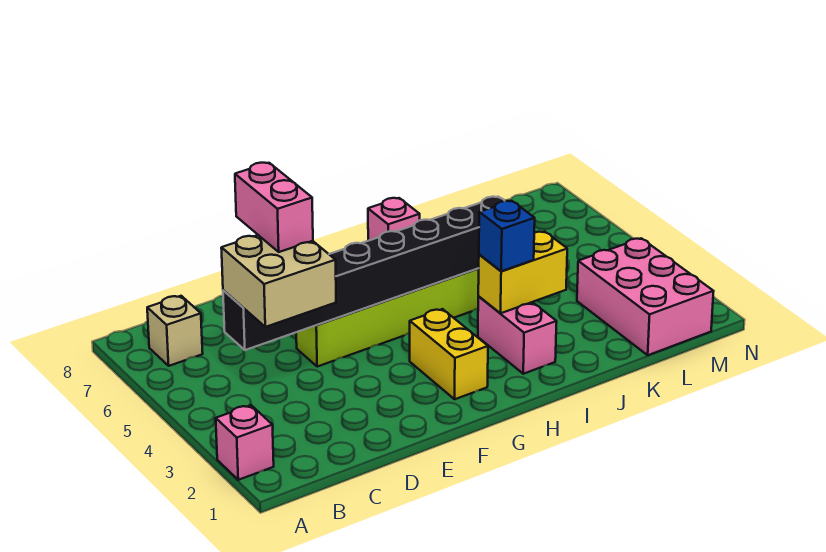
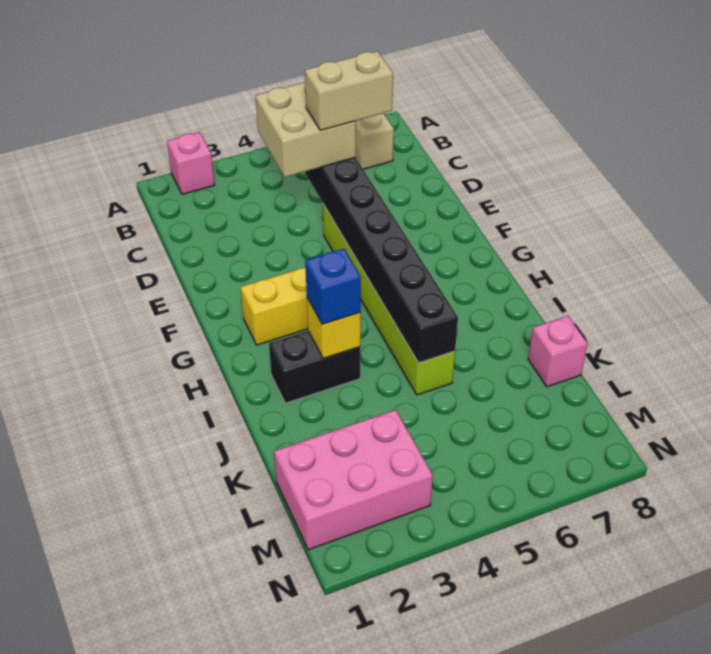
pink 1x2 brick [235,163,313,252] -> tan 1x2 brick [305,51,393,130]
pink 1x2 brick [478,297,557,374] -> black 1x2 brick [269,331,360,403]
yellow 1x2 brick [478,232,567,313] -> yellow 1x1 brick [307,298,361,358]
pink 1x1 brick [368,198,420,241] -> pink 1x1 brick moved to [528,316,588,387]

